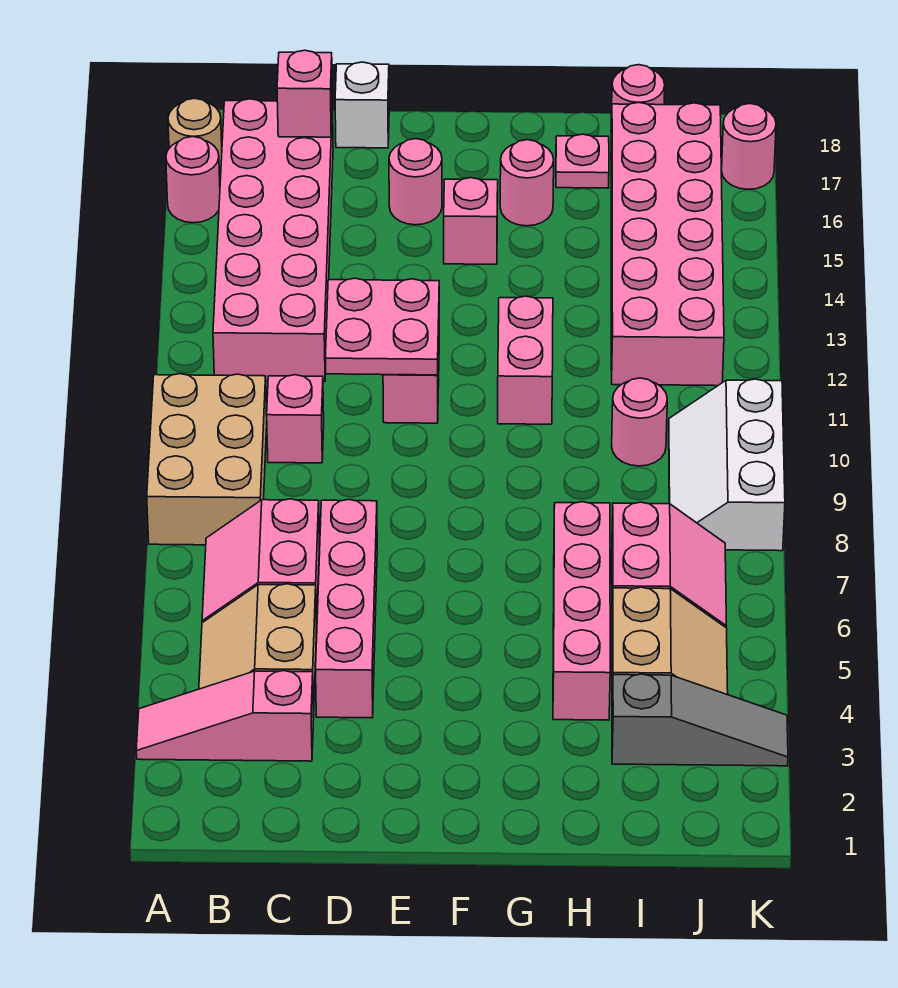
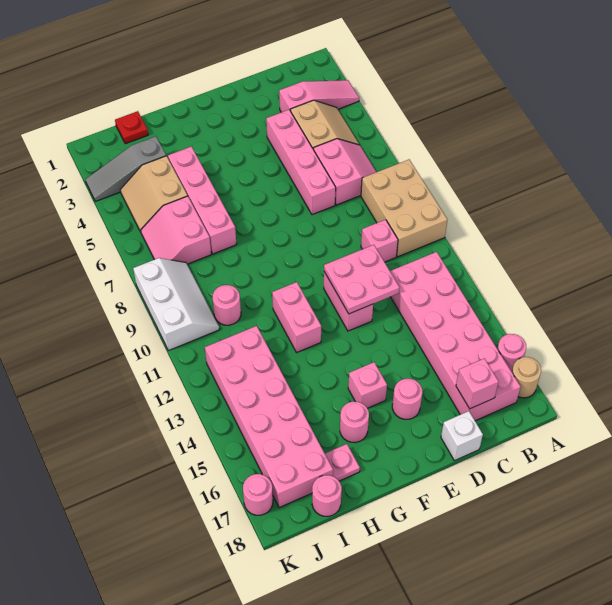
none -> red 1x1 plate [115,111,148,144]

